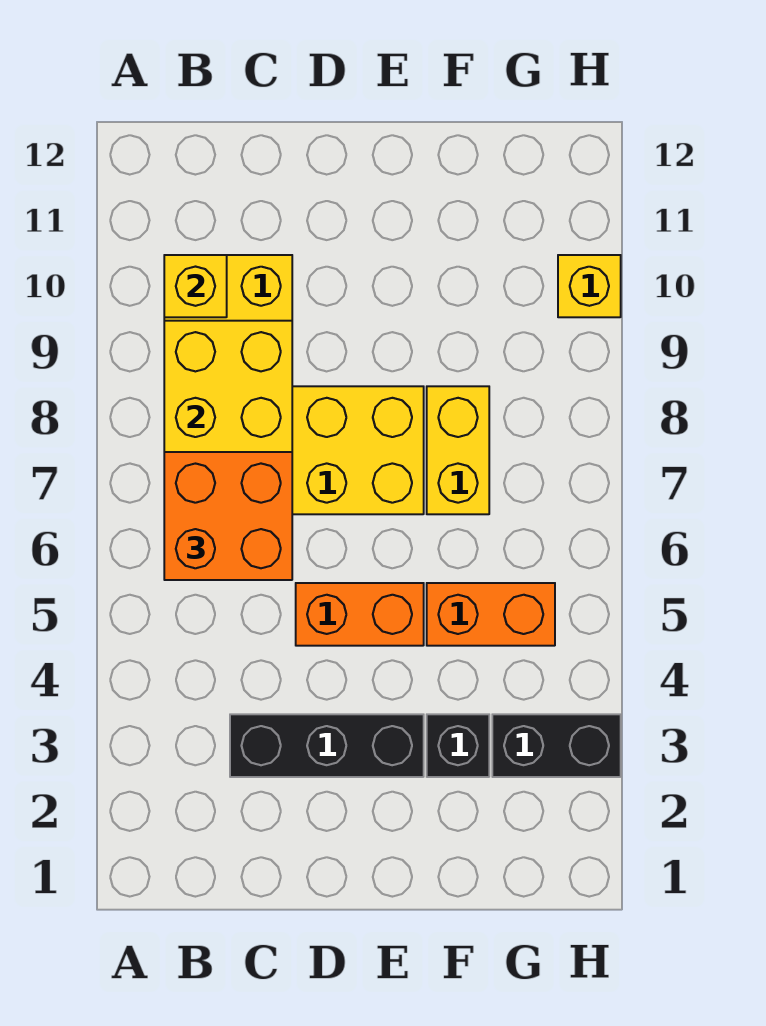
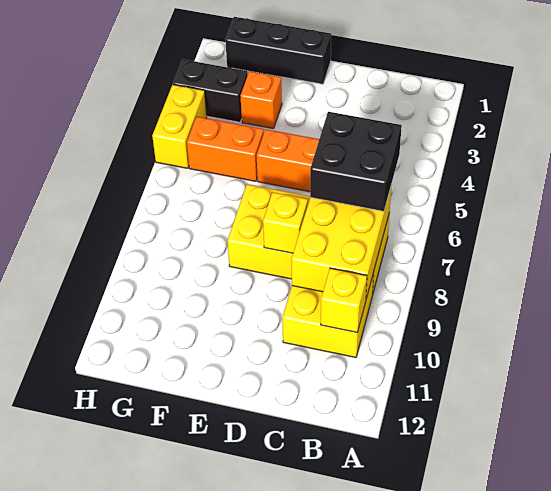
orange 2x2 brick [164,452,292,580] -> black 2x2 brick [310,112,402,211]
black 1x3 brick [230,714,424,777] -> black 1x3 brick moved to [225,17,331,84]
black 1x1 brick [427,714,489,777] -> orange 1x1 brick [241,71,282,129]
yellow 1x2 brick [427,386,489,514] -> yellow 1x2 brick moved to [152,85,207,168]
yellow 1x1 brick [558,255,621,317] -> yellow 1x1 brick moved to [263,192,308,253]

